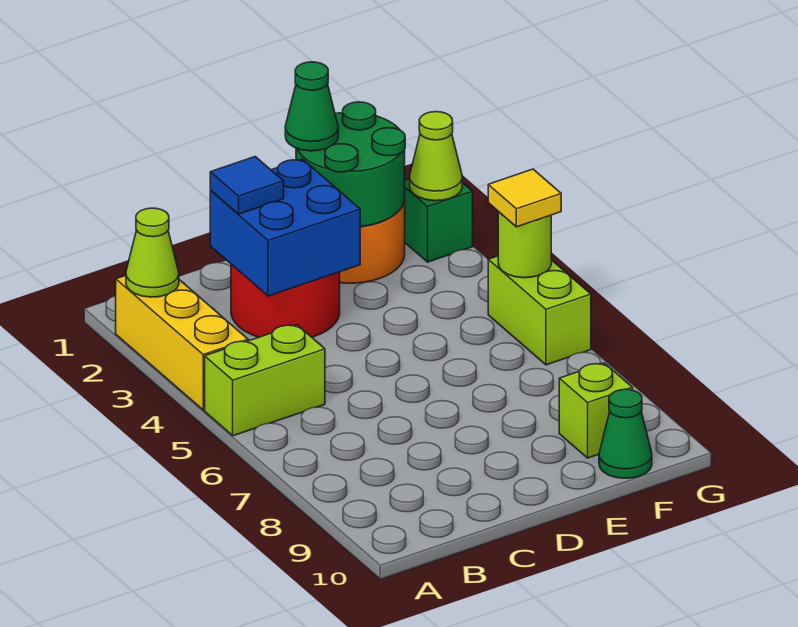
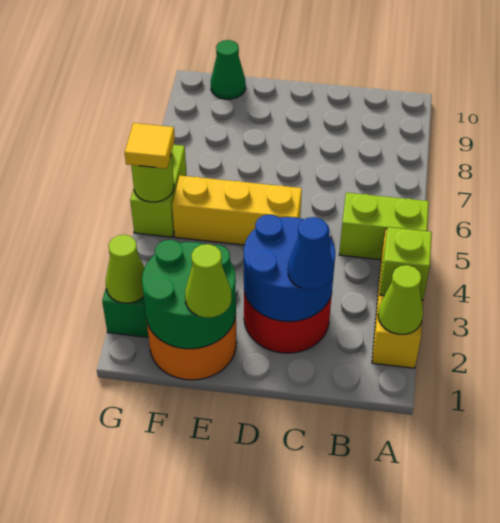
blue 2x2 brick [210,159,360,296] -> blue 2x2 round brick [244,215,335,322]
blue 1x1 tile [210,157,284,214] -> blue 1x1 cone [288,217,334,290]
none -> yellow 1x3 brick [172,176,302,245]
green 1x1 cone [285,62,338,151] -> lime 1x1 cone [185,244,231,317]
lime 1x1 brick [559,363,633,458] -> lime 1x1 brick moved to [380,227,432,300]

